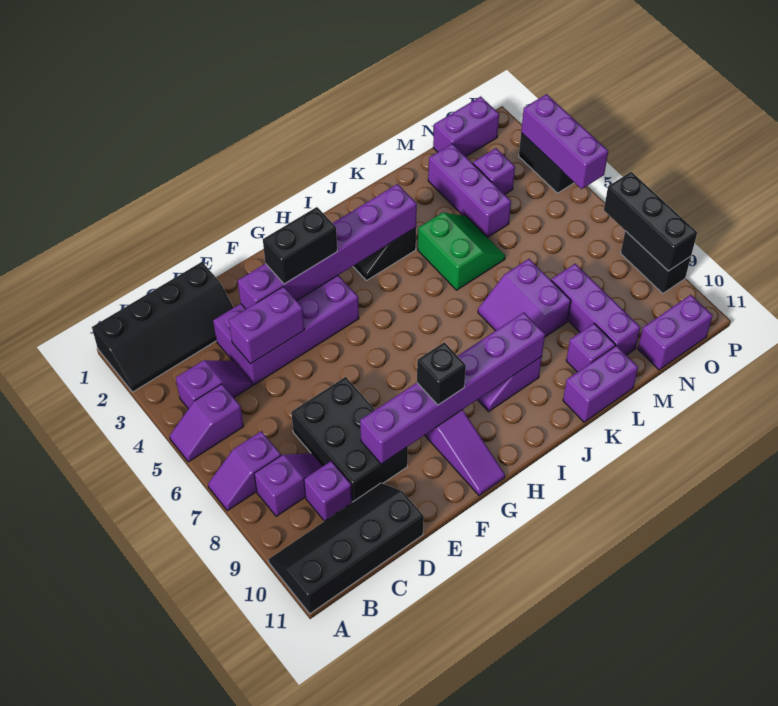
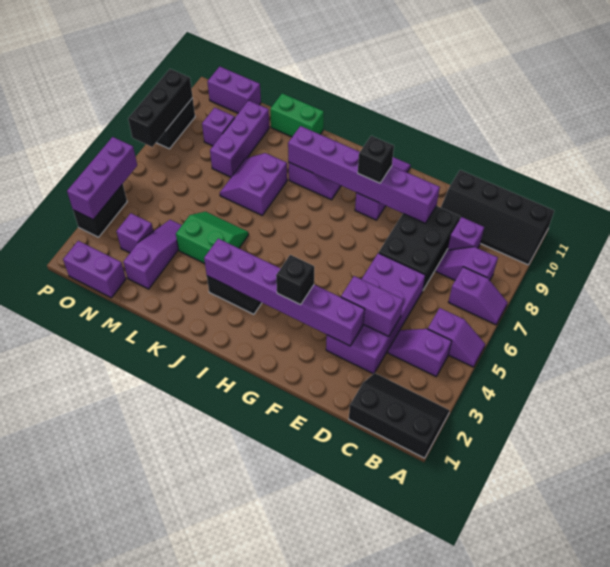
black 2x4 slope [92,262,234,392] -> black 2x3 slope [349,373,450,458]
purple 2x4 brick [213,275,359,385] -> purple 2x4 brick turned to [326,253,425,374]
black 1x2 brick [263,207,337,284] -> black 1x1 brick [276,255,314,305]
green 2x2 slope [418,212,505,290] -> green 2x2 slope turned to [176,212,249,264]
purple 2x2 slope [478,259,571,337] -> purple 2x2 slope turned to [220,153,287,215]
purple 1x2 brick [563,345,638,422] -> green 1x2 brick [270,93,324,137]
purple 1x1 brick [566,323,615,372] -> purple 1x1 brick moved to [202,108,235,146]
purple 1x3 brick [428,144,511,238] -> purple 1x3 slope [123,220,182,289]

